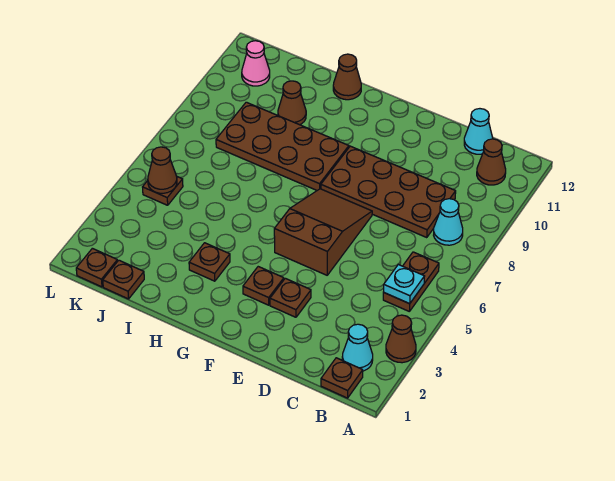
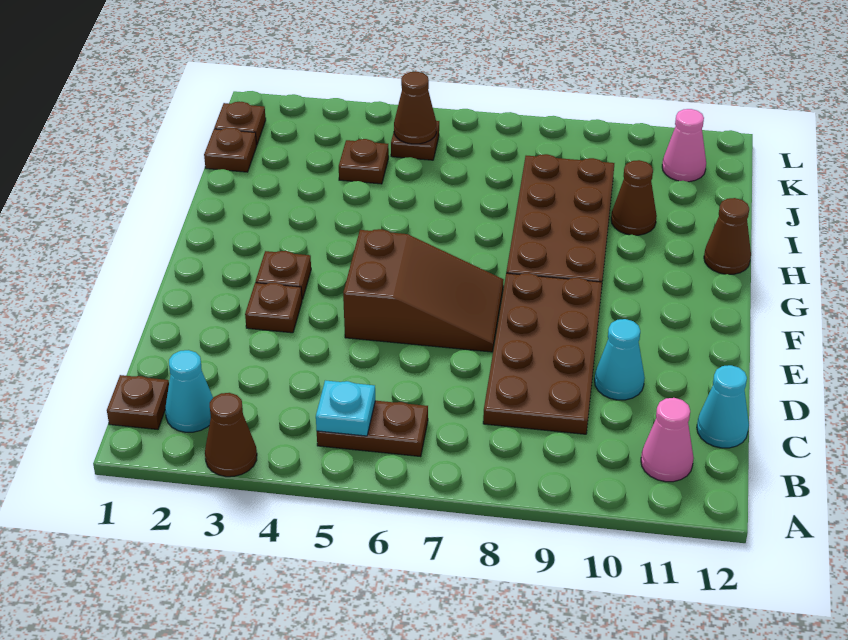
cyan 1x1 cone [434,199,463,245] -> cyan 1x1 cone moved to [595,319,645,400]
brown 1x1 cone [477,139,506,185] -> pink 1x1 cone [641,398,694,482]
brown 1x1 plate [189,243,230,281] -> brown 1x1 plate moved to [339,139,389,184]

